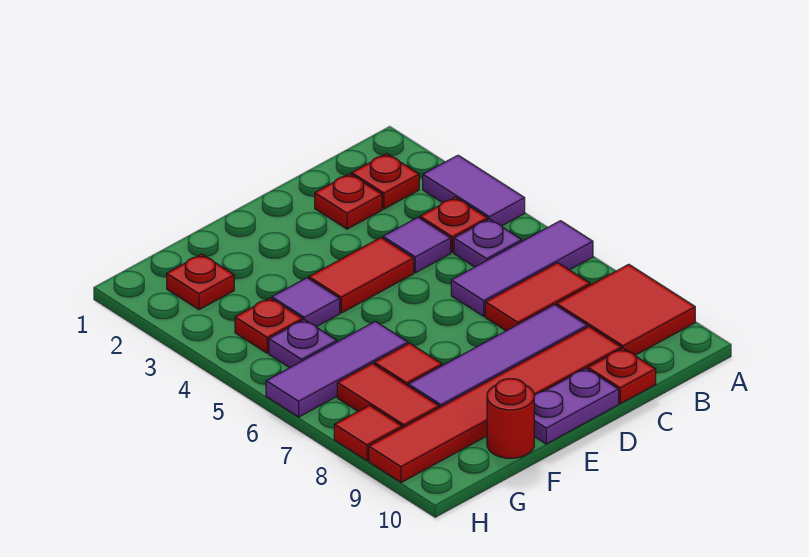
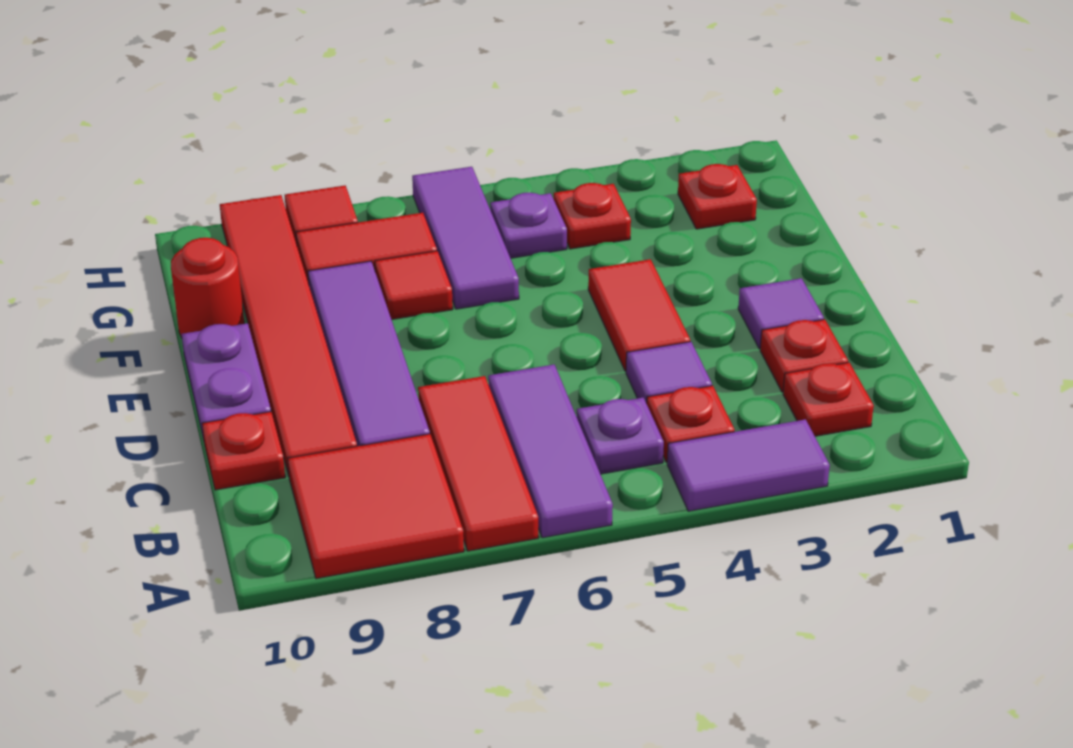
red 1x2 tile [485,263,590,331] -> red 1x3 tile [418,376,538,551]
purple 1x1 tile [272,278,340,327] -> purple 1x1 tile moved to [738,278,824,349]

